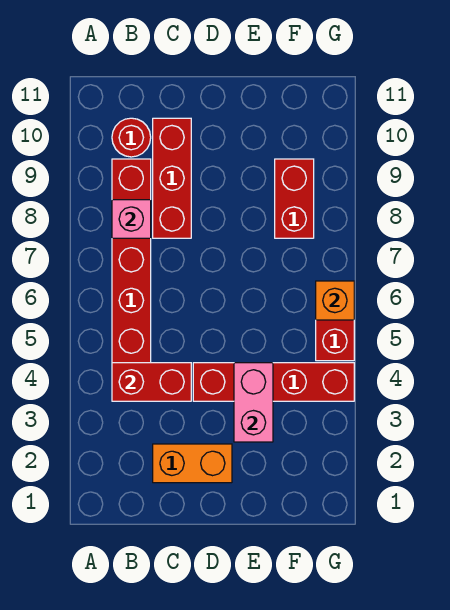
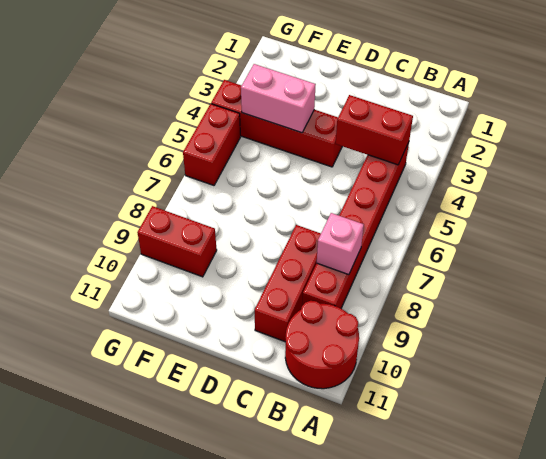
red 1x1 round brick [112,118,151,157] -> red 2x2 round brick [285,301,359,389]
orange 1x2 brick [153,444,232,483] -> none
pink 1x2 brick [234,363,273,442] -> pink 1x2 brick turned to [241,64,316,133]
red 1x2 brick [275,159,314,238] -> red 1x2 brick turned to [137,206,217,277]
orange 1x1 brick [316,281,354,320] -> none

